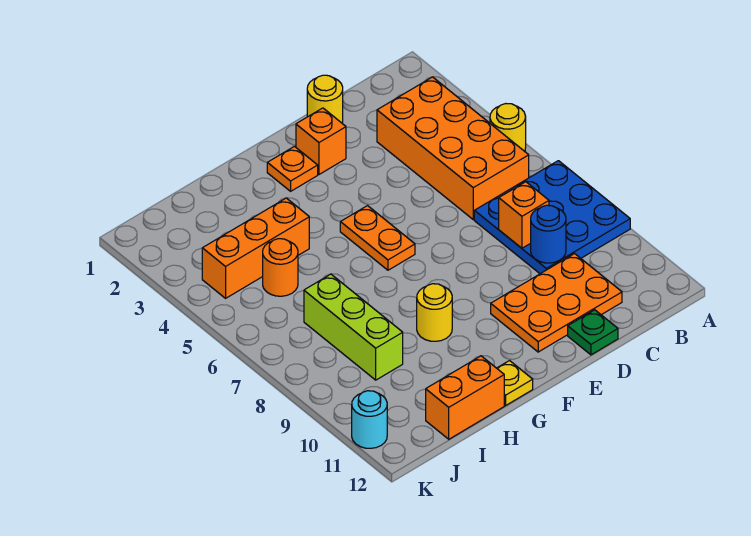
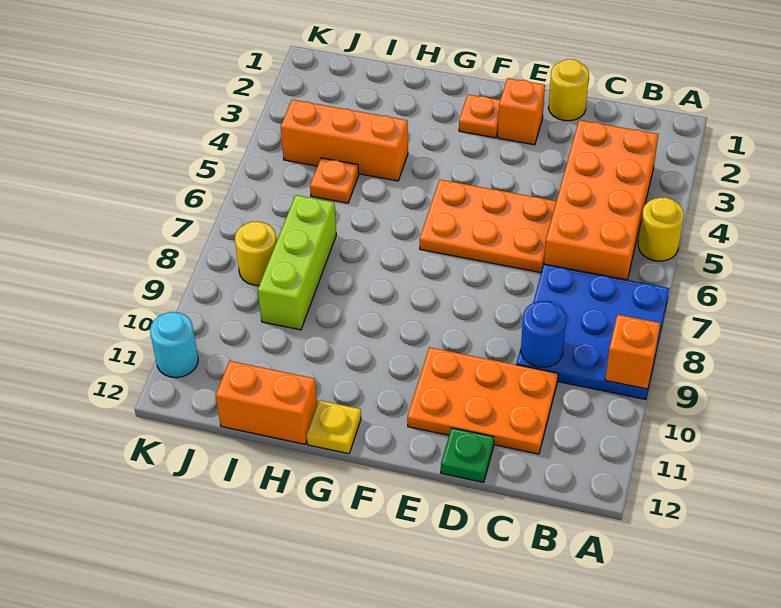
orange 1x1 brick [499,182,549,248] -> orange 1x1 brick moved to [605,315,660,389]
orange 1x2 plate [340,206,415,270] -> orange 2x3 plate [420,180,557,273]
yellow 1x1 round brick [417,284,452,341] -> yellow 1x1 round brick moved to [235,222,276,285]
orange 1x1 round brick [263,239,298,296] -> orange 1x1 plate [310,158,359,203]

